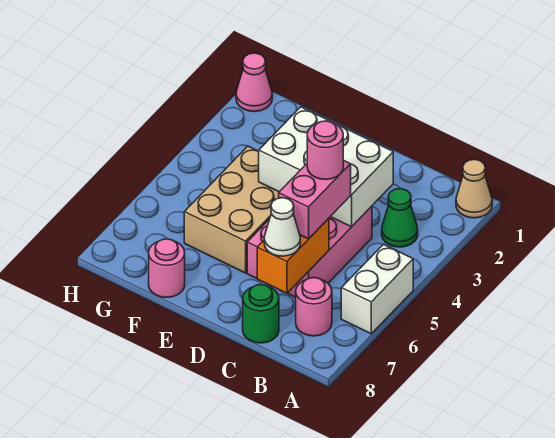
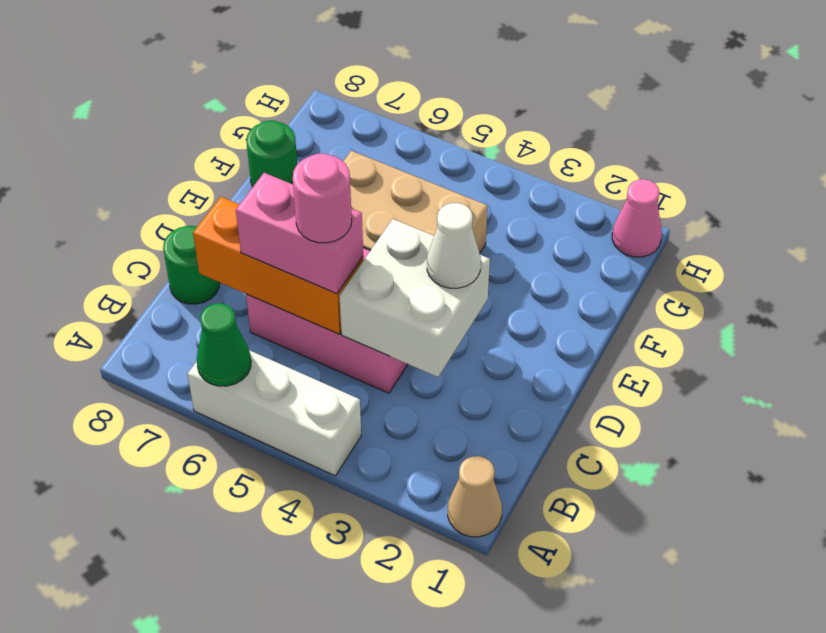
white 1x2 brick [341,244,413,334] -> white 1x3 brick [188,350,361,476]
green 1x1 cone [382,189,418,247] -> green 1x1 cone moved to [197,303,251,386]
pink 1x1 round brick [296,278,332,336] -> none
white 2x3 brick [259,107,393,227] -> white 2x2 brick [339,219,490,377]
orange 1x2 brick [257,218,329,293] -> orange 1x3 brick [193,197,364,334]
white 1x1 cone [264,198,300,256] -> white 1x1 cone moved to [427,203,481,288]
pink 1x1 round brick [149,239,185,297] -> green 1x1 round brick [246,121,297,187]

